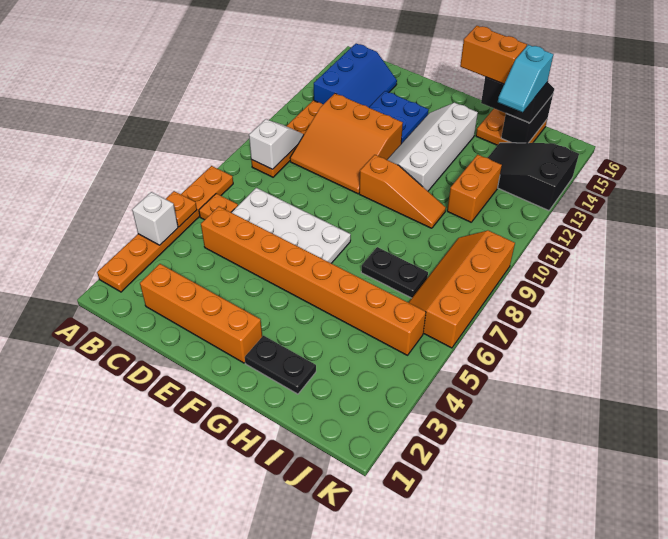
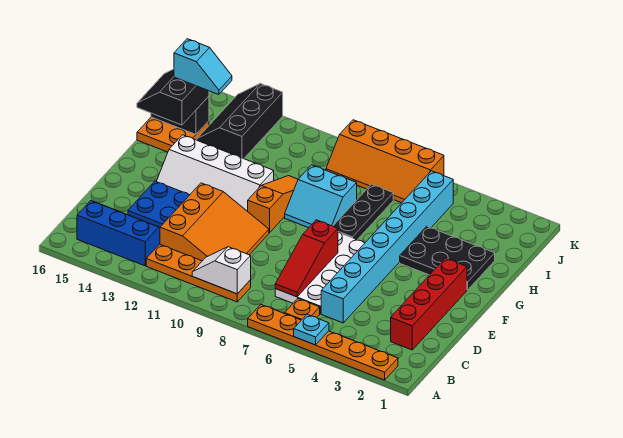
white 1x1 brick [132,192,178,245] -> none
orange 1x1 plate [166,191,197,227] -> cyan 1x1 plate [294,314,329,345]
orange 1x4 brick [140,264,262,363] -> red 1x4 brick [391,258,467,350]
orange 1x8 brick [201,206,426,355] -> cyan 1x8 brick [321,171,453,323]
none -> red 1x3 slope [275,220,338,297]
black 1x2 plate [245,336,316,394] -> black 2x3 plate [400,226,495,290]
none -> cyan 2x2 slope [285,165,357,228]
orange 1x2 brick [460,26,527,84] -> none
black 1x2 plate [361,247,428,298] -> black 1x3 plate [333,184,393,240]
orange 1x2 brick [447,155,502,222] -> none
black 2x3 slope [488,142,579,211] -> black 2x3 slope turned to [197,84,283,159]

